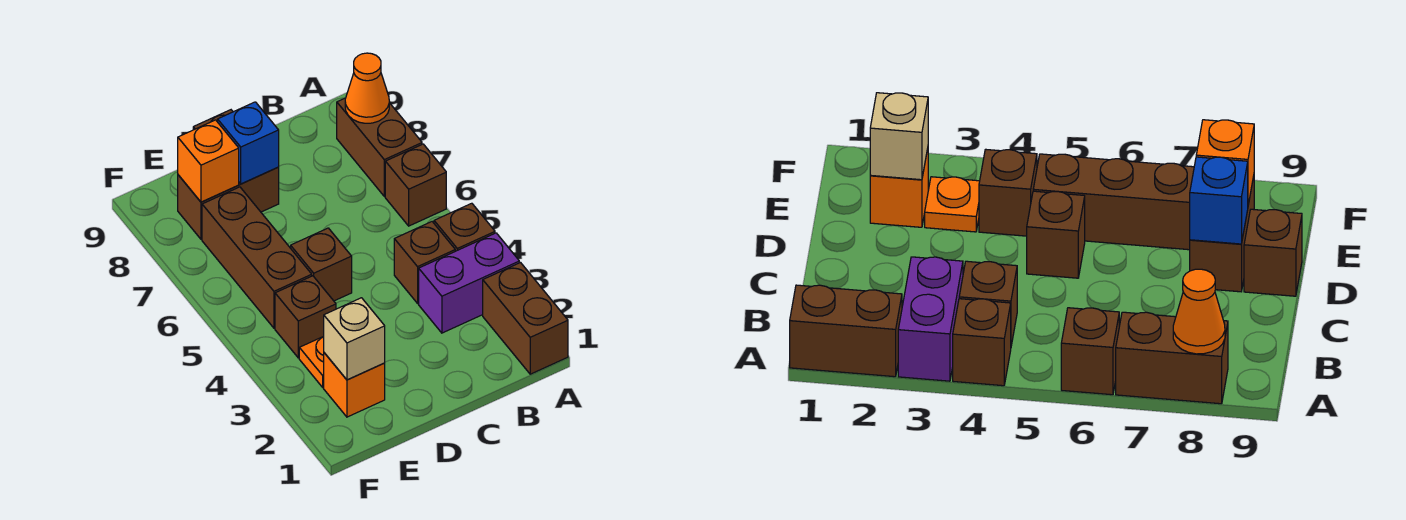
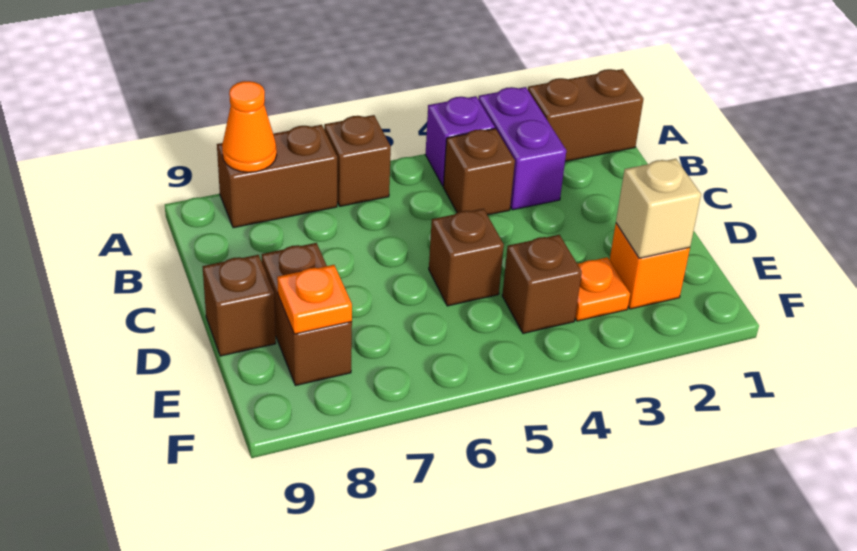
brown 1x1 brick [434,203,495,251] -> purple 1x1 brick [426,96,495,186]
blue 1x1 brick [218,102,279,184] -> none
brown 1x3 brick [202,187,312,328] -> none
orange 1x1 brick [178,120,239,202] -> orange 1x1 plate [277,265,352,334]

